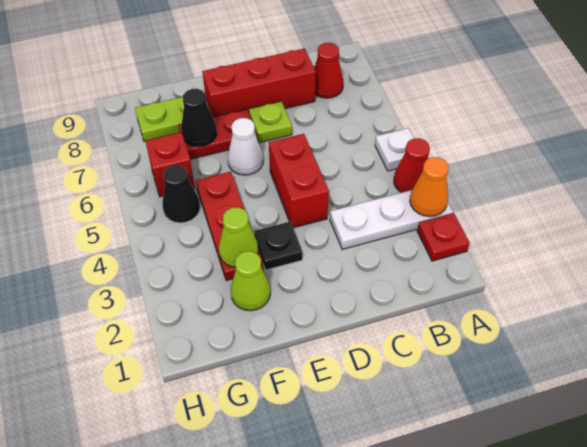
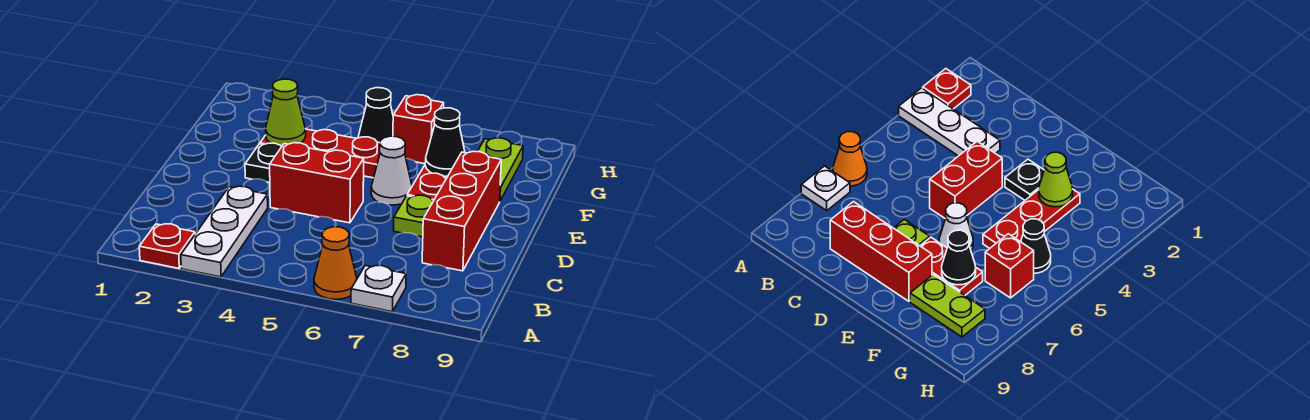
orange 1x1 cone [410,157,449,217] -> orange 1x1 cone moved to [314,227,357,299]
red 1x1 cone [394,138,430,193] -> none
white 1x1 plate [375,128,414,171] -> white 1x1 plate moved to [351,266,406,312]
red 1x1 cone [314,43,343,98] -> none
lime 1x1 cone [231,251,270,311] -> none

